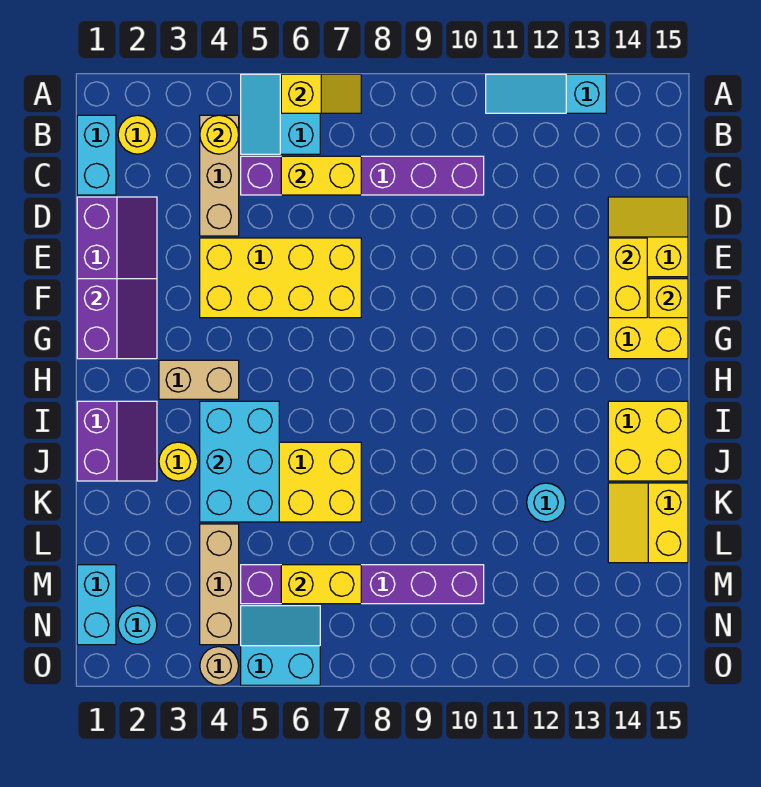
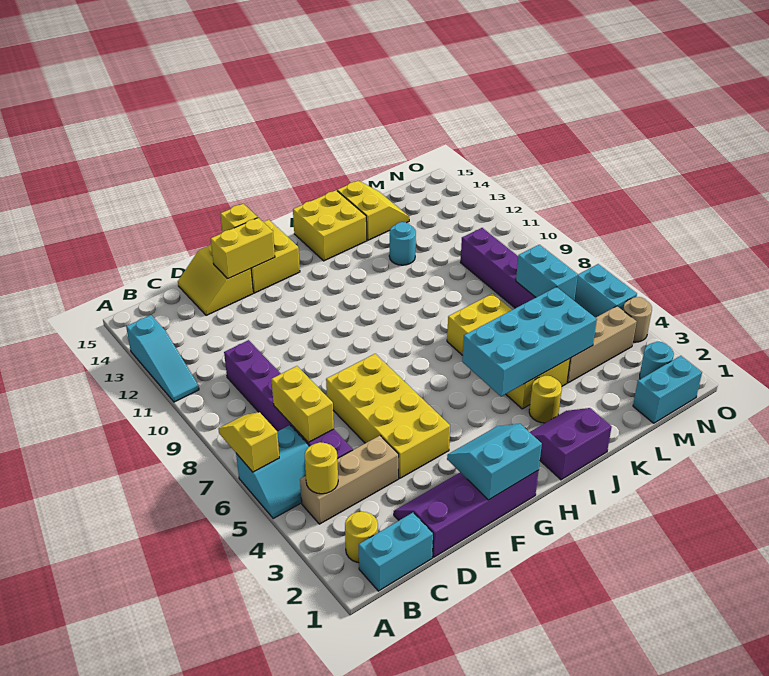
purple 2x2 slope [77,279,157,359] -> cyan 2x2 slope [447,424,542,500]
tan 1x2 brick [159,360,239,399] -> none
cyan 2x3 brick [200,401,279,522] -> cyan 2x4 brick [462,287,597,396]
yellow 2x2 slope [608,483,688,563] -> yellow 2x2 slope turned to [337,181,409,240]
yellow 1x2 brick [281,565,361,604] -> cyan 1x2 brick [516,245,578,300]

